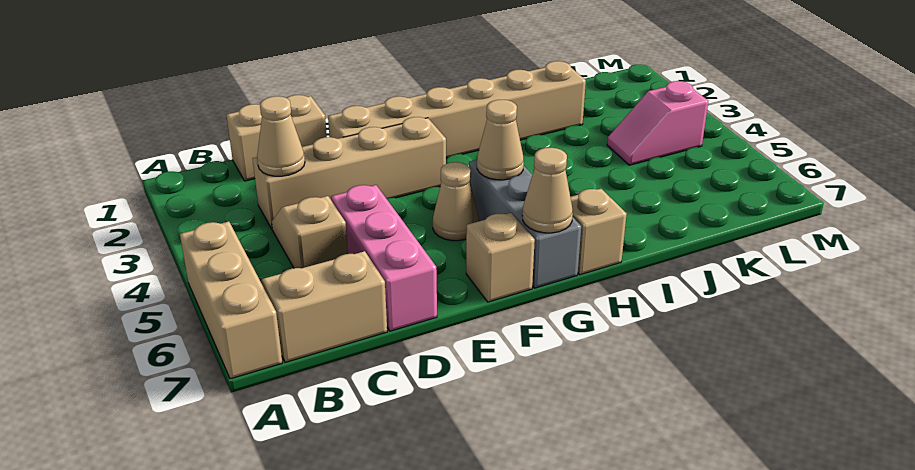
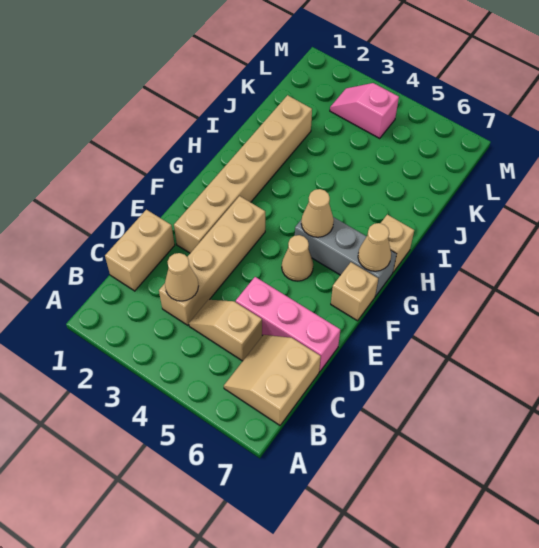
tan 1x3 brick [180,221,282,379] -> none
pink 1x2 slope [607,81,708,165] -> pink 1x2 slope turned to [330,83,399,138]

